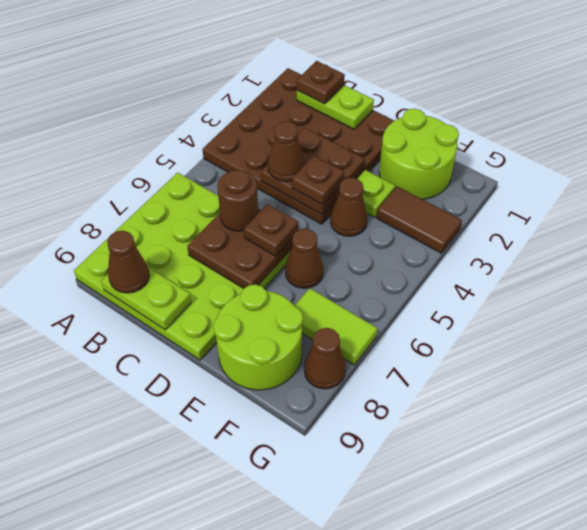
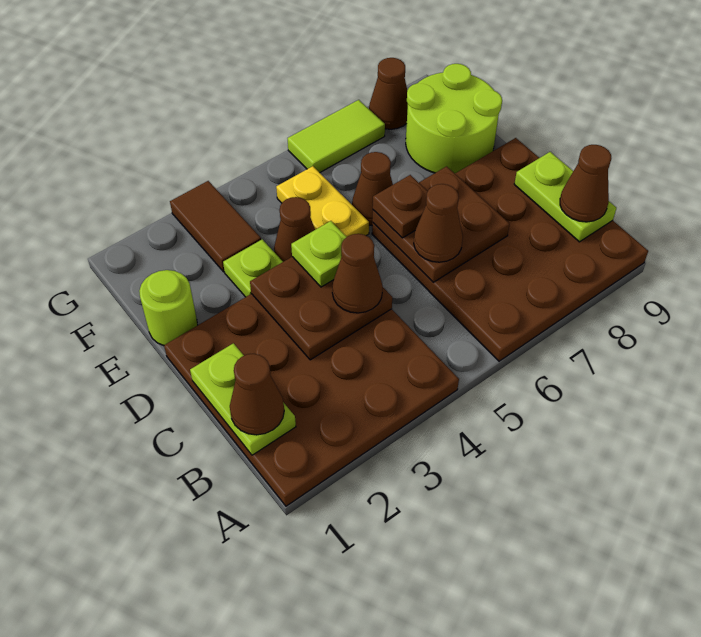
lime 4x4 plate [74,173,291,360] -> brown 4x4 plate [372,138,648,361]
brown 1x1 plate [297,61,345,104] -> brown 1x1 cone [230,354,284,435]
brown 1x1 round brick [217,170,258,231] -> brown 1x1 cone [414,184,463,262]
brown 1x1 plate [292,156,344,205] -> lime 1x1 plate [291,221,346,287]
lime 2x2 round brick [379,109,459,199] -> lime 1x1 round brick [139,270,198,346]
none -> yellow 1x2 plate [276,166,369,237]
lime 1x2 tile [295,288,378,365] -> lime 1x2 tile turned to [288,100,385,173]

